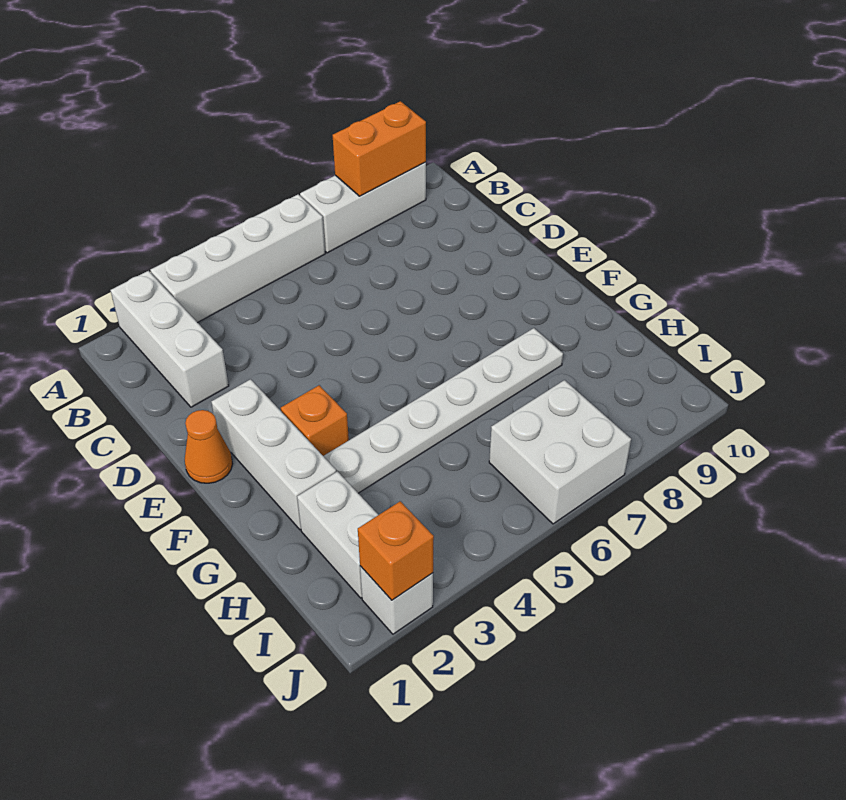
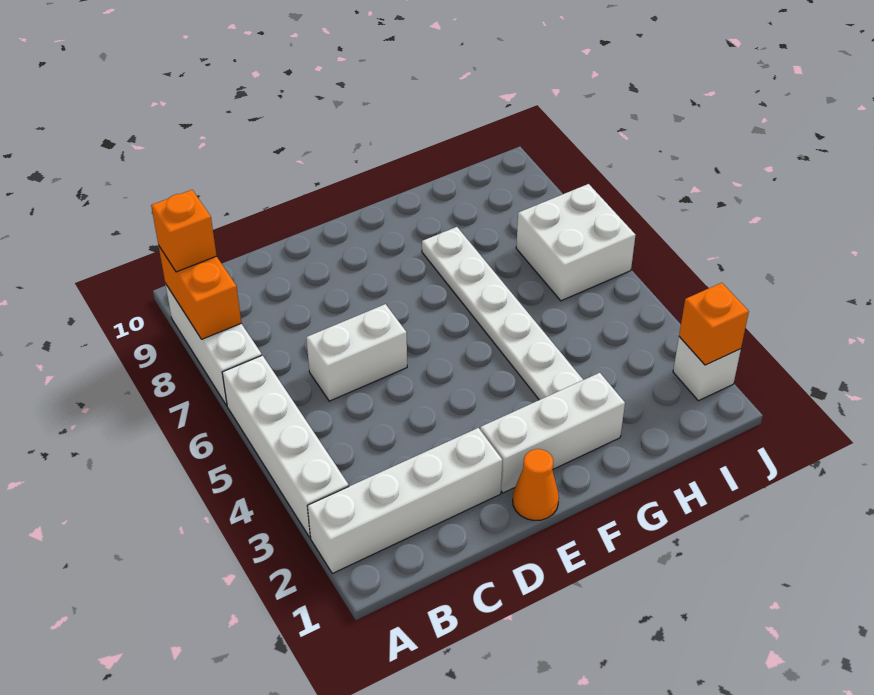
white 1x3 brick [111,271,229,407] -> white 1x4 brick [307,428,502,573]
orange 1x1 brick [281,385,349,456] -> orange 1x1 brick moved to [151,190,217,272]
white 1x2 brick [297,472,378,598] -> white 1x2 brick moved to [306,304,407,401]

